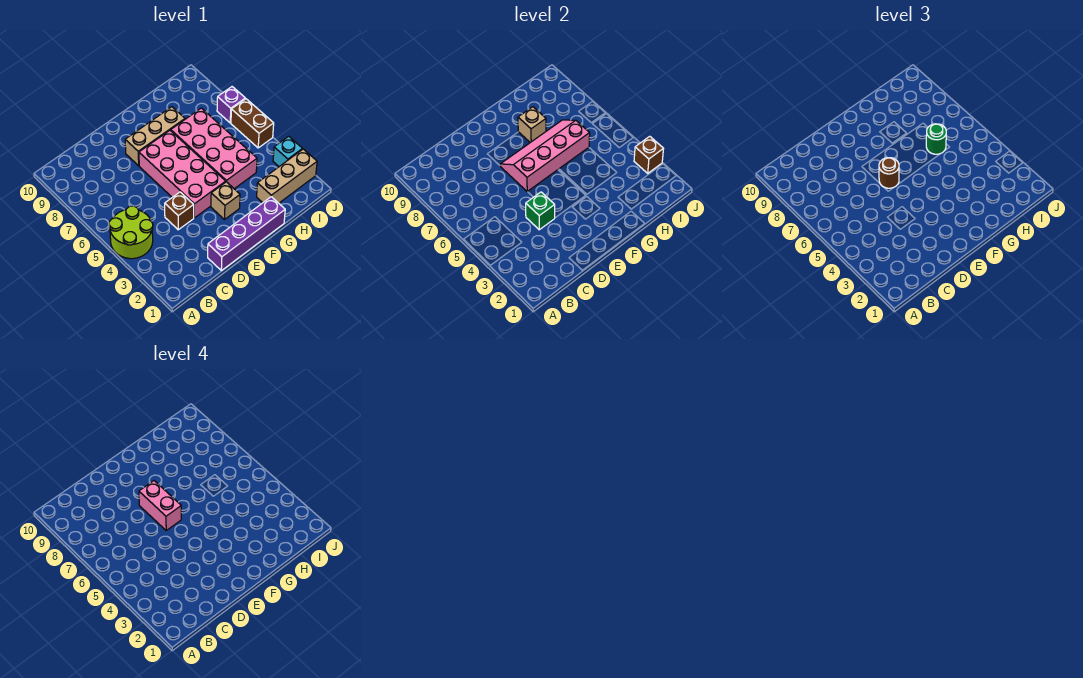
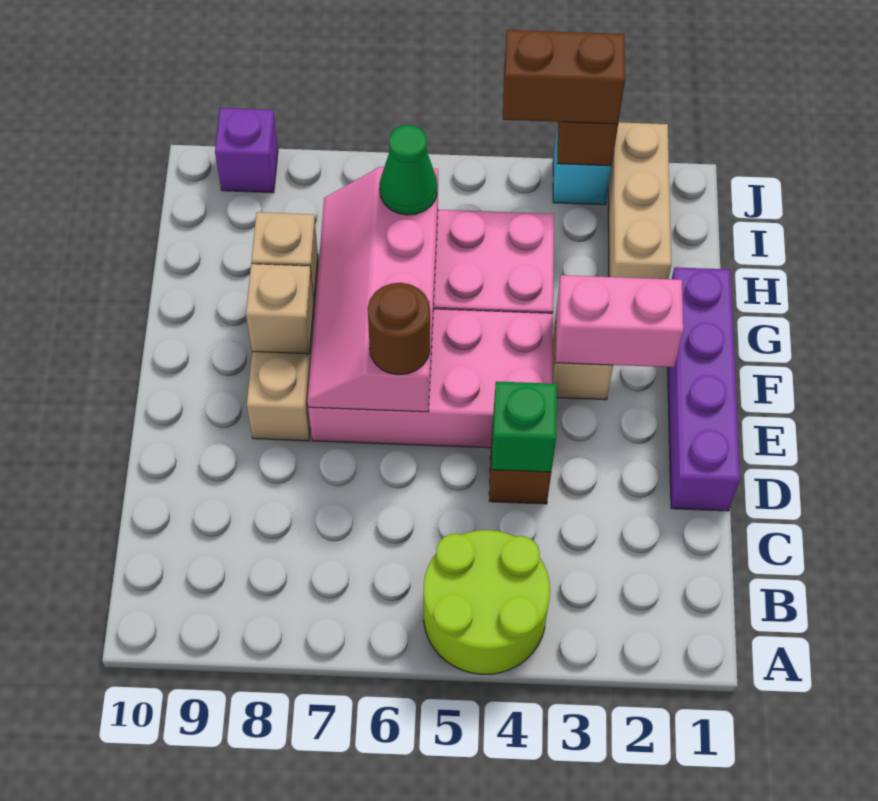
pink 1x2 brick [139,481,181,530] -> pink 1x2 brick moved to [555,275,683,367]
none -> tan 1x1 brick [246,264,314,354]
green 1x1 round brick [926,124,946,154] -> green 1x1 cone [380,125,437,215]
brown 1x2 brick [231,99,274,148] -> brown 1x2 brick moved to [503,30,625,124]
purple 1x1 brick [217,87,245,123] -> purple 1x1 brick moved to [215,108,278,193]

